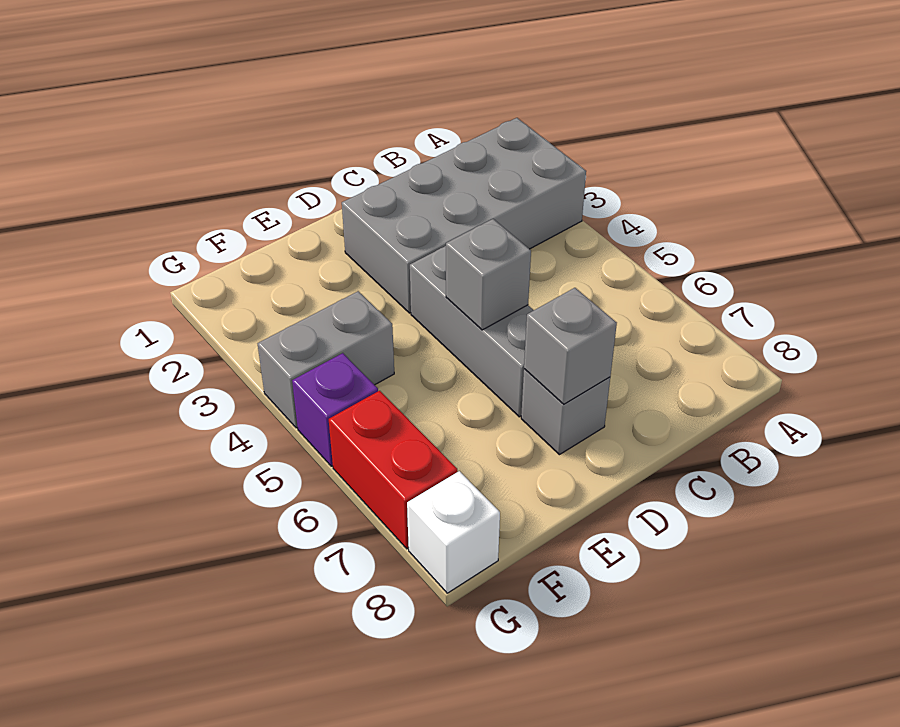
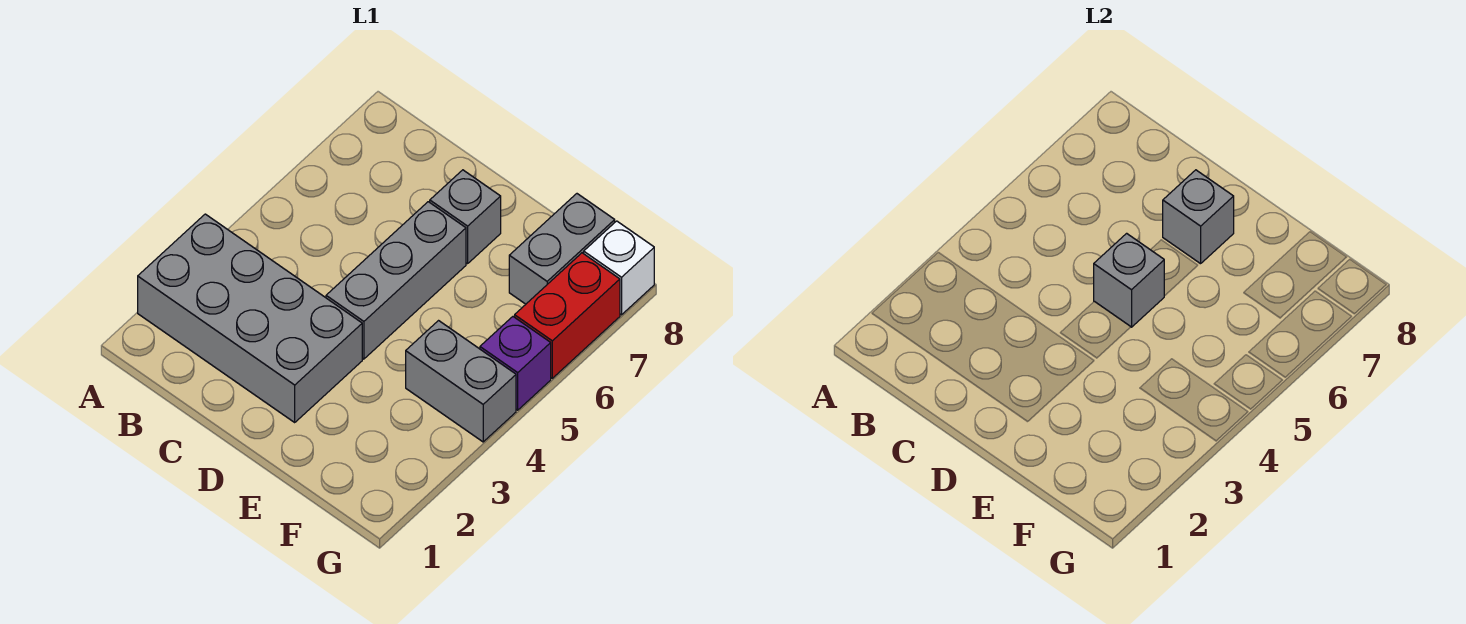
none -> grey 1x2 brick [509,194,615,304]

